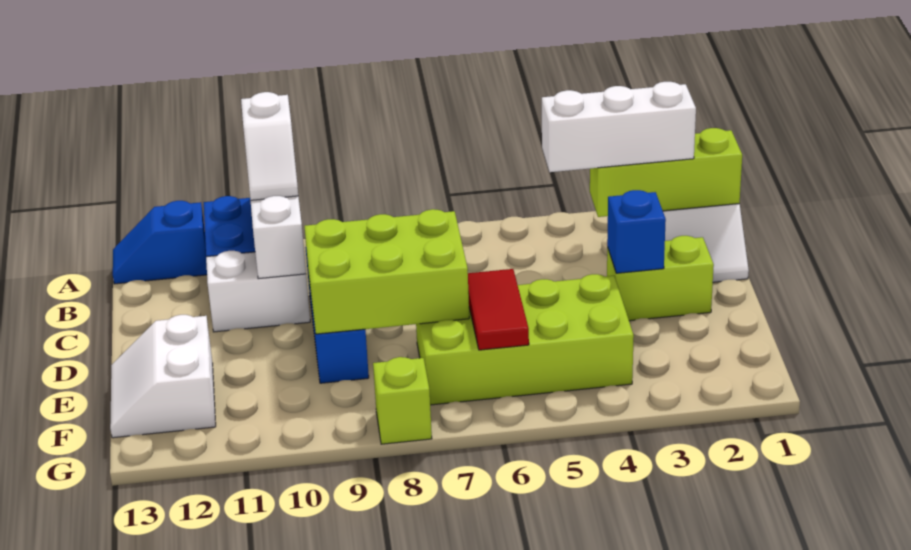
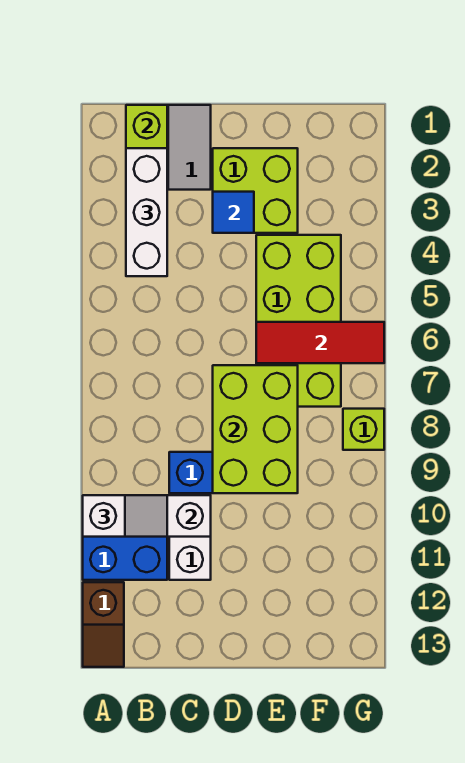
blue 1x2 slope [113,201,207,284] -> brown 1x2 slope [83,582,124,667]
lime 1x2 brick [607,236,714,321] -> lime 2x2 brick [213,148,298,233]
blue 1x1 brick [607,190,666,273] -> blue 1x1 tile [213,192,254,233]
red 1x2 tile [468,269,529,350] -> red 1x3 tile [256,322,384,363]
white 2x2 slope [110,315,216,438] -> none

